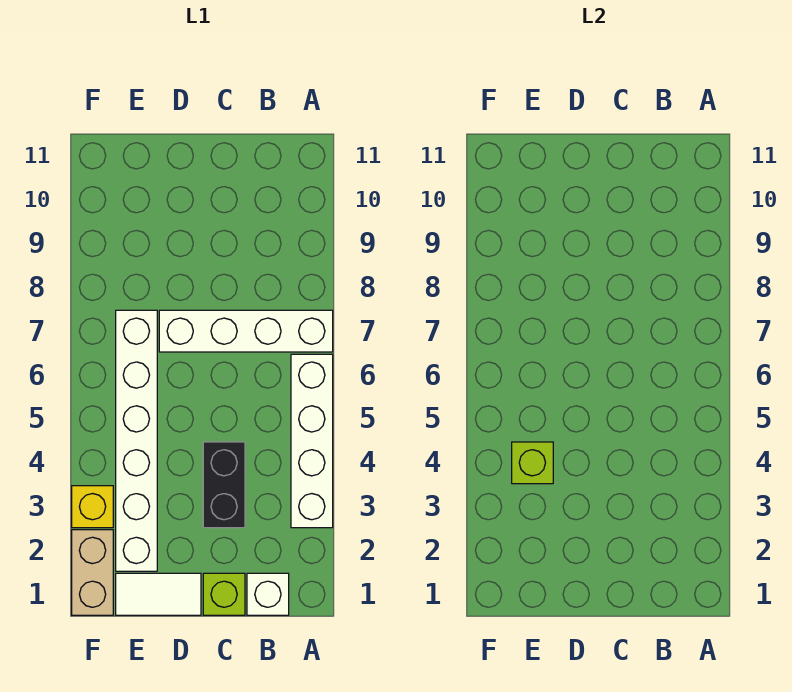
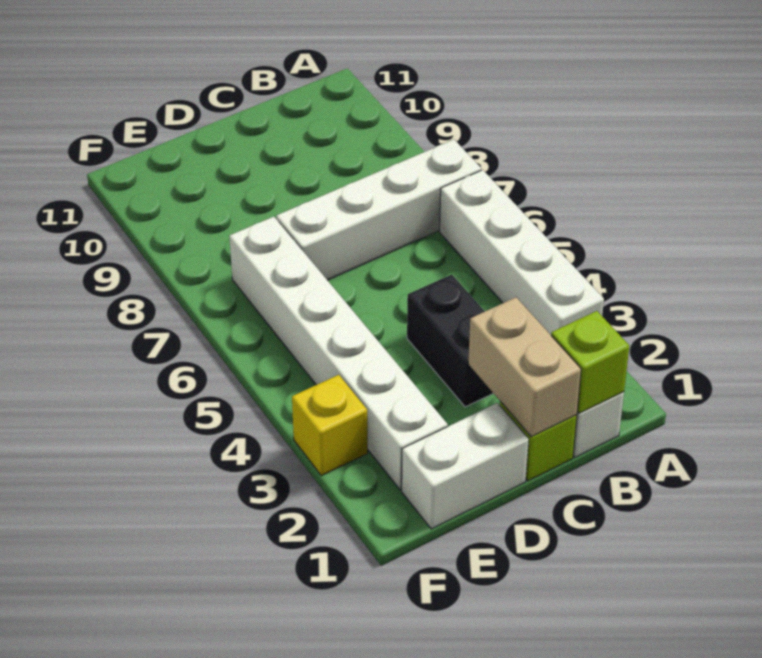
white 1x2 tile [116,573,201,615] -> white 1x2 brick [402,403,529,529]
lime 1x1 brick [512,442,553,484] -> lime 1x1 brick moved to [551,311,629,413]
tan 1x2 brick [72,530,113,615] -> tan 1x2 brick moved to [468,297,581,437]

